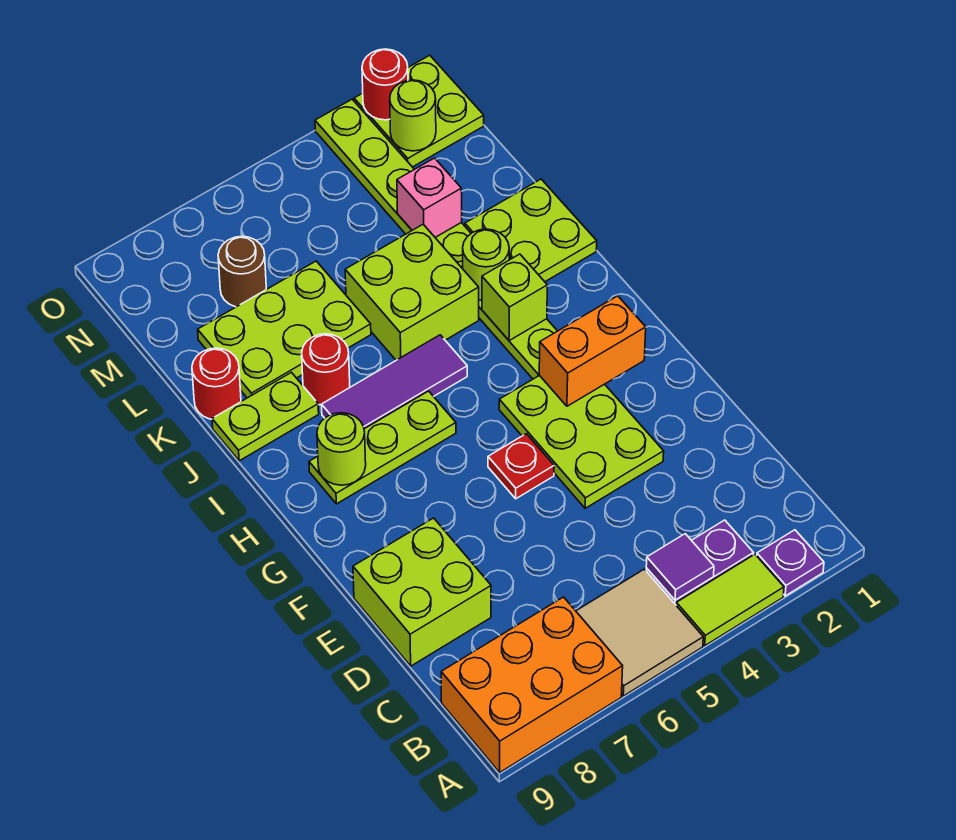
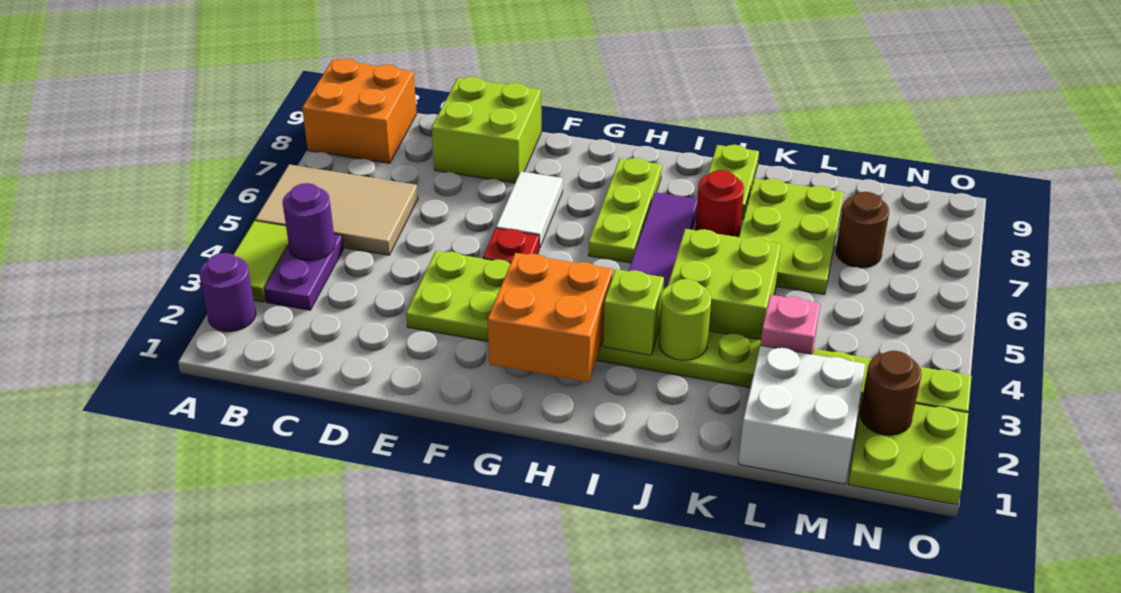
purple 1x1 plate [757,530,824,596] -> purple 1x1 round brick [199,253,256,332]
tan 2x2 tile [576,569,703,696] -> tan 2x3 tile [255,165,418,255]
orange 2x3 brick [441,597,623,772] -> orange 2x2 brick [302,58,417,163]
purple 1x1 tile [646,534,714,600] -> purple 1x1 round brick [282,183,335,260]
none -> white 1x2 tile [496,171,563,248]
orange 1x2 brick [539,296,646,406] -> orange 2x2 brick [487,253,613,382]
lime 1x1 round brick [317,413,366,485] -> none
lime 2x2 plate [465,179,597,282] -> none
red 1x1 round brick [192,348,241,419] -> none
none -> white 2x2 brick [738,346,865,484]
lime 1x1 round brick [390,80,436,151] -> brown 1x1 round brick [860,351,921,435]
red 1x1 round brick [362,49,408,120] -> none

